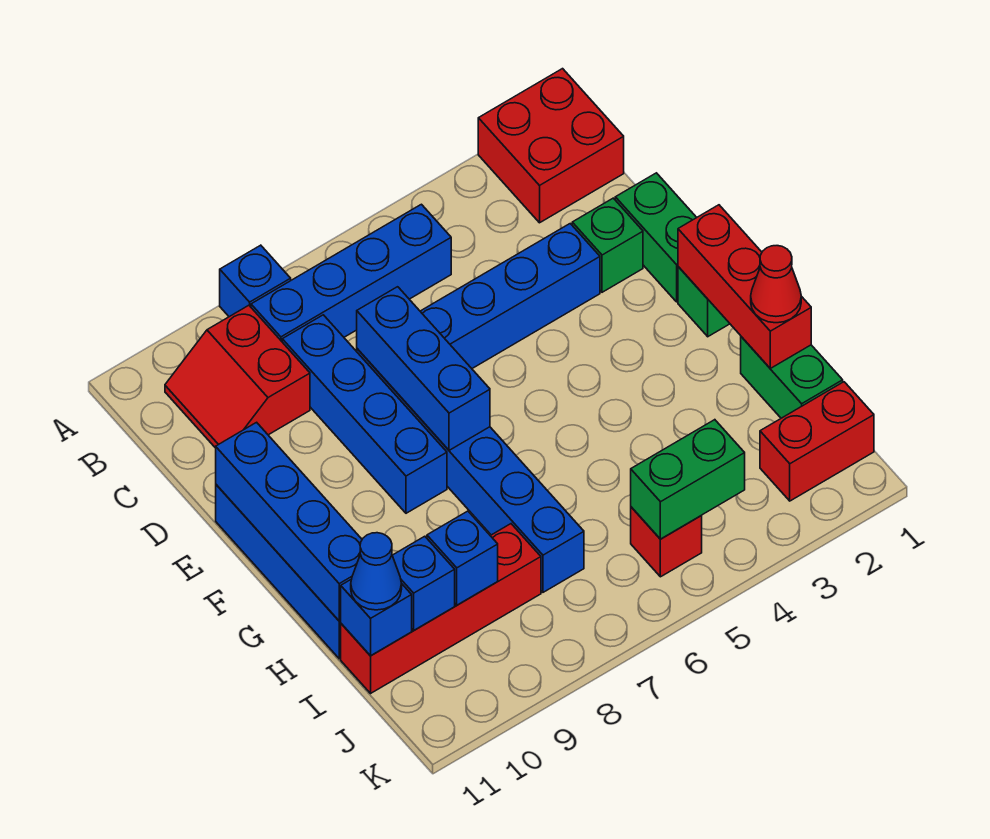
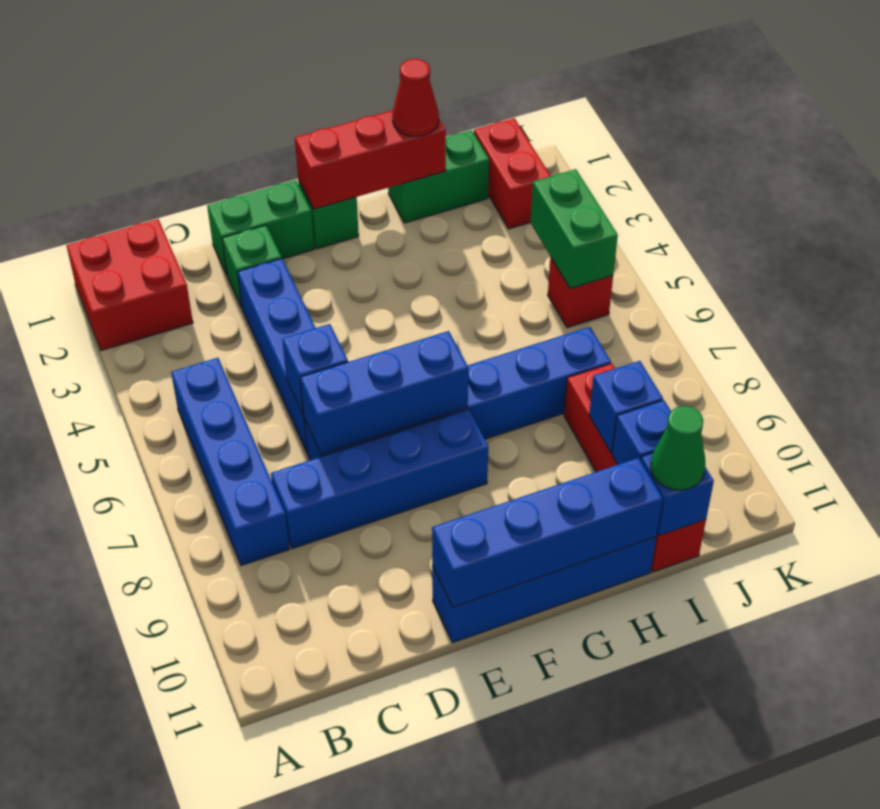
blue 1x1 brick [220,245,291,317] -> blue 1x1 brick moved to [282,324,348,415]
red 2x2 slope [165,305,310,448] -> none
blue 1x1 cone [351,533,402,610] -> green 1x1 cone [651,406,705,490]

